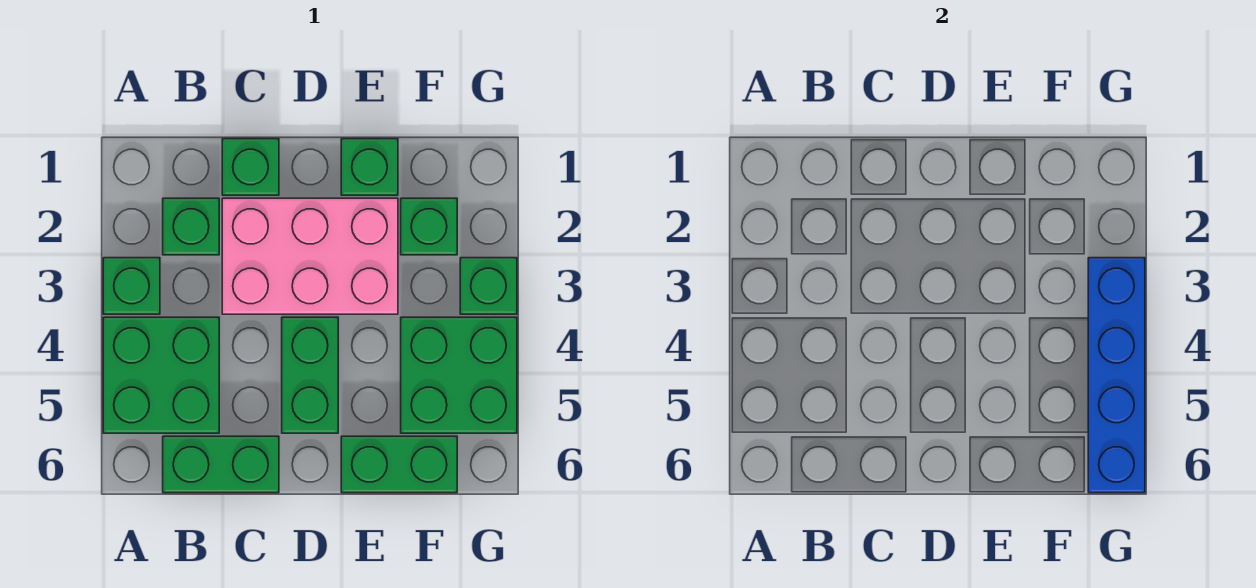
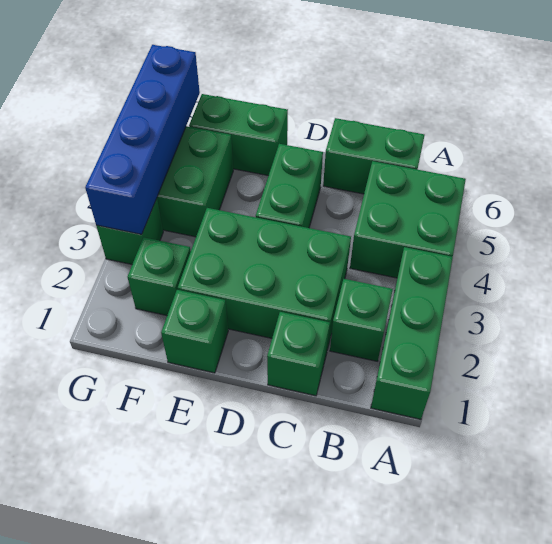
green 1x1 brick [103,258,160,314] -> green 1x3 brick [371,247,453,419]
pink 2x3 brick [222,198,398,314] -> green 2x3 brick [178,208,351,349]

